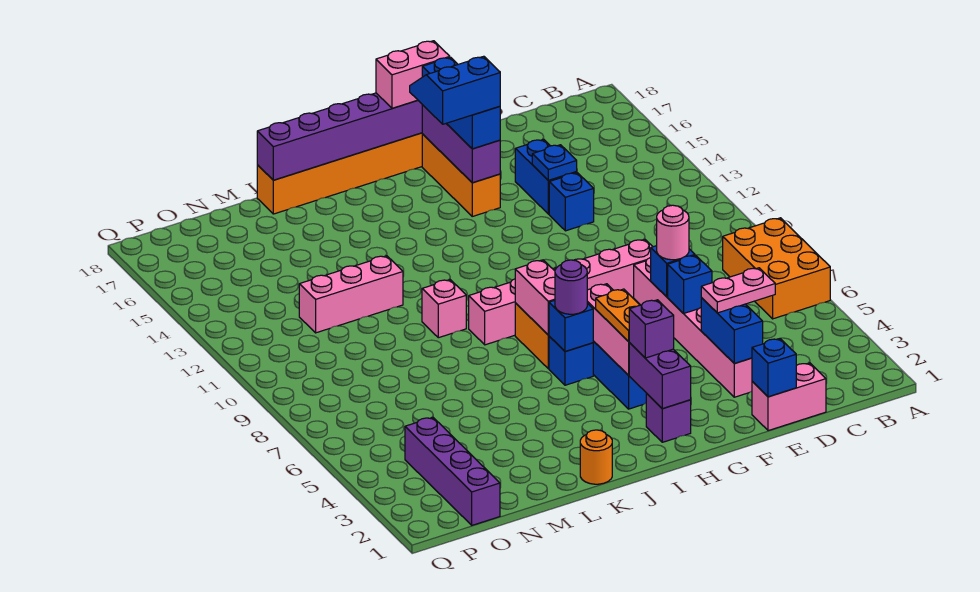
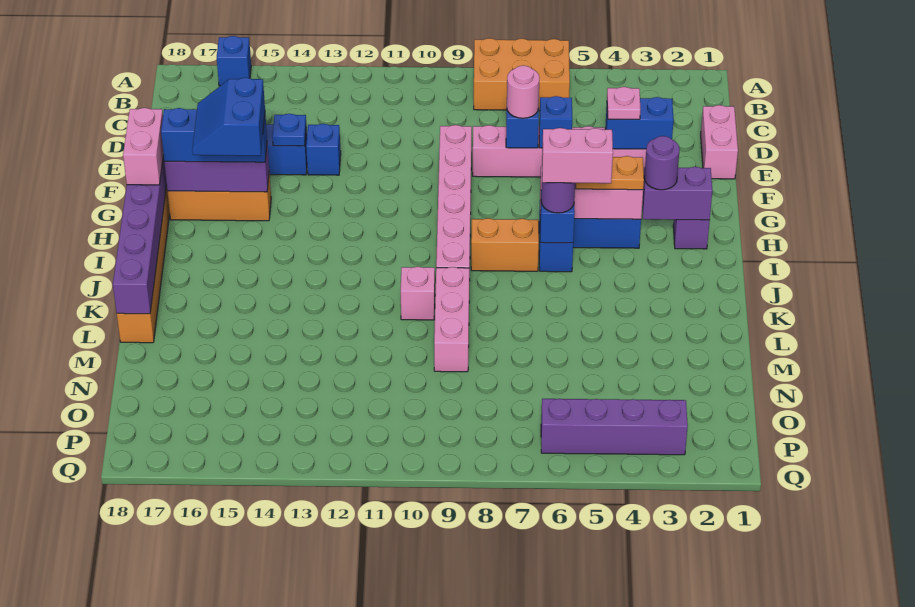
pink 1x2 plate [701,268,775,313] -> pink 1x1 plate [607,87,640,119]
blue 1x1 brick [752,339,796,397] -> blue 1x1 brick moved to [217,36,251,86]
purple 1x1 brick [629,300,674,358] -> purple 1x1 round brick [644,136,680,190]
pink 1x2 brick [515,260,555,335] -> pink 1x2 brick moved to [542,128,613,183]
orange 1x1 round brick [580,430,612,484] -> none
pink 1x3 brick [299,256,403,333] -> pink 1x3 brick moved to [434,267,469,372]
purple 1x4 brick [405,417,500,525] -> purple 1x4 brick moved to [541,399,688,455]

